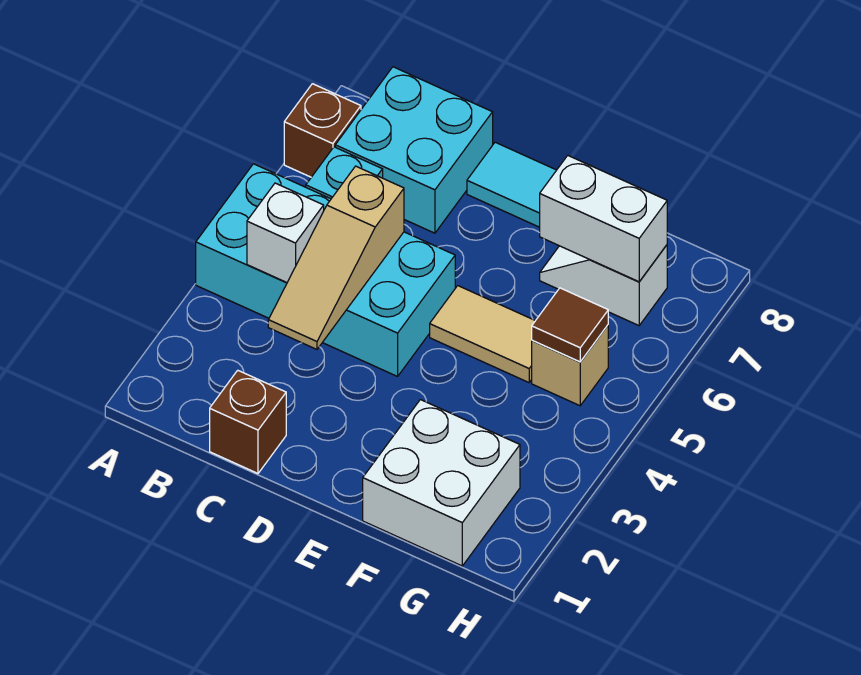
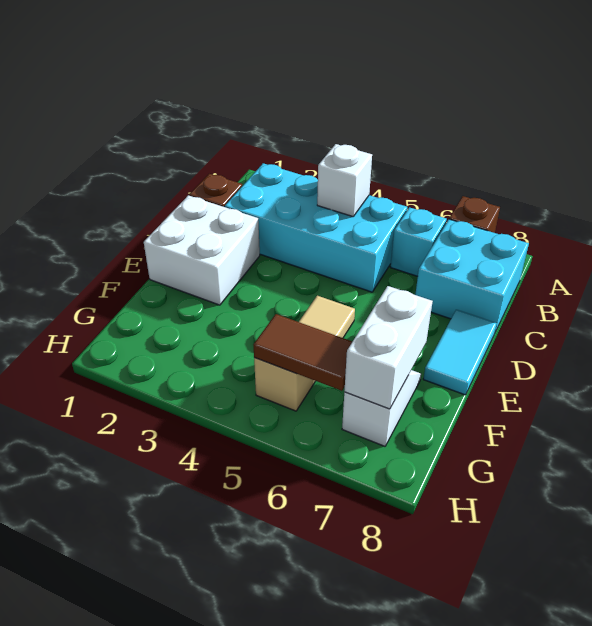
cyan 2x4 brick [196,164,455,376] -> cyan 2x4 brick turned to [225,163,407,292]
tan 1x3 slope [268,166,404,349] -> none
white 2x2 brick [363,400,520,566] -> white 2x2 brick moved to [144,195,260,305]
brown 1x1 tile [532,288,608,362] -> brown 1x2 tile [253,314,352,391]

